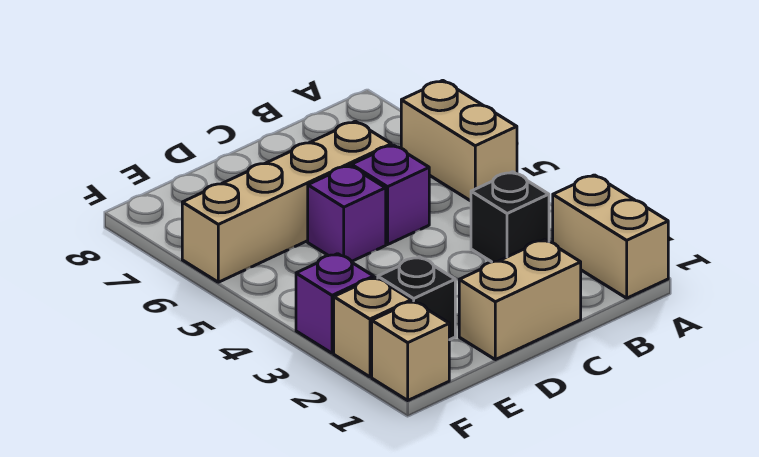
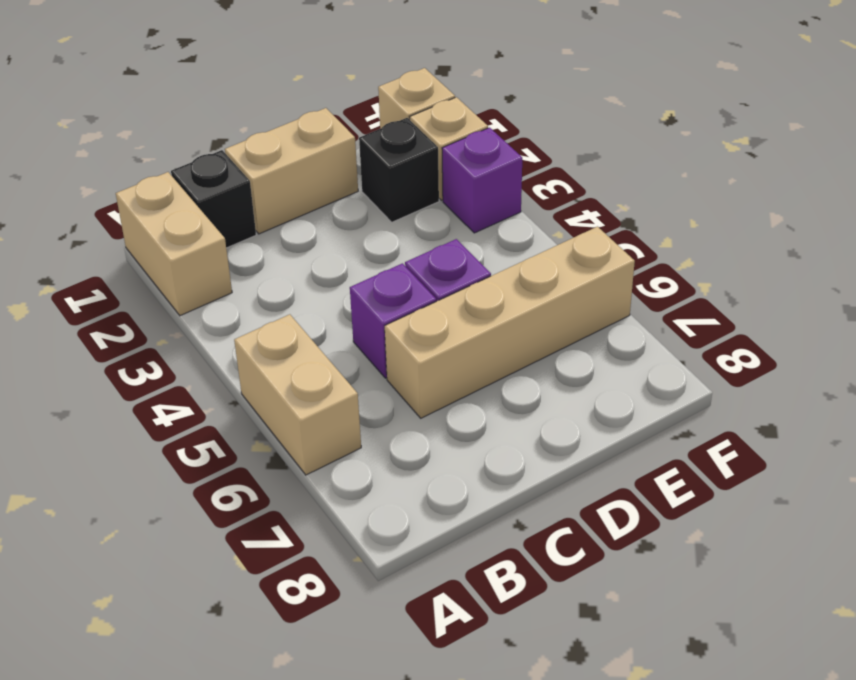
black 1x1 brick [471,172,549,262] -> black 1x1 brick moved to [171,150,256,248]

